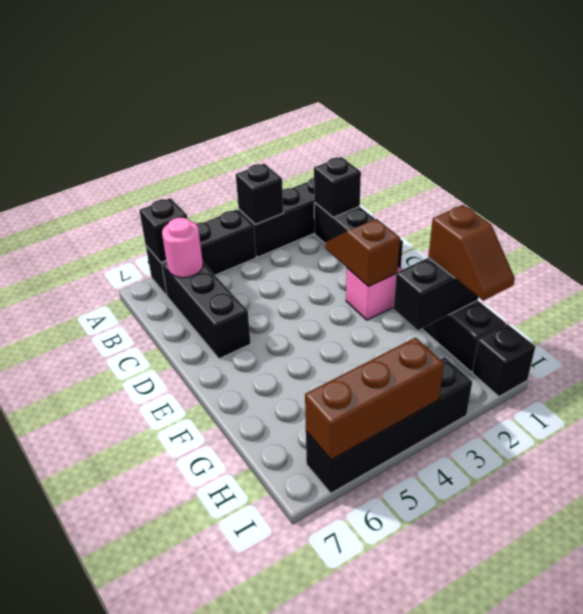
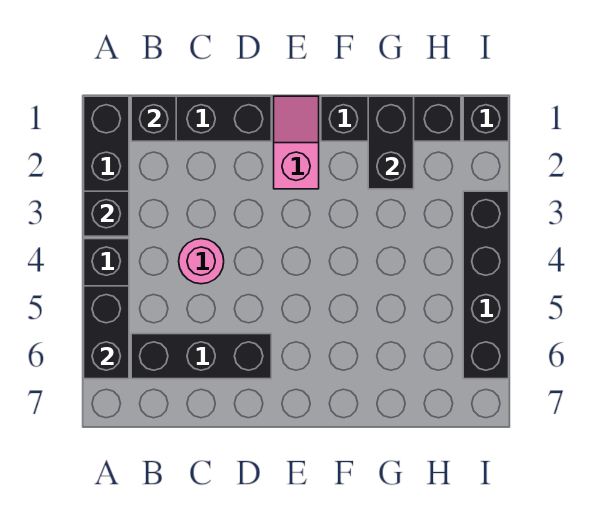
black 1x1 brick [139,198,188,262] -> black 1x2 brick [84,286,129,379]
pink 1x1 round brick [162,217,203,278] -> pink 1x1 round brick moved to [179,239,224,284]
brown 1x2 slope [325,219,400,287] -> none
brown 1x2 slope [429,205,515,300] -> none
brown 1x3 brick [305,338,444,460] -> none

